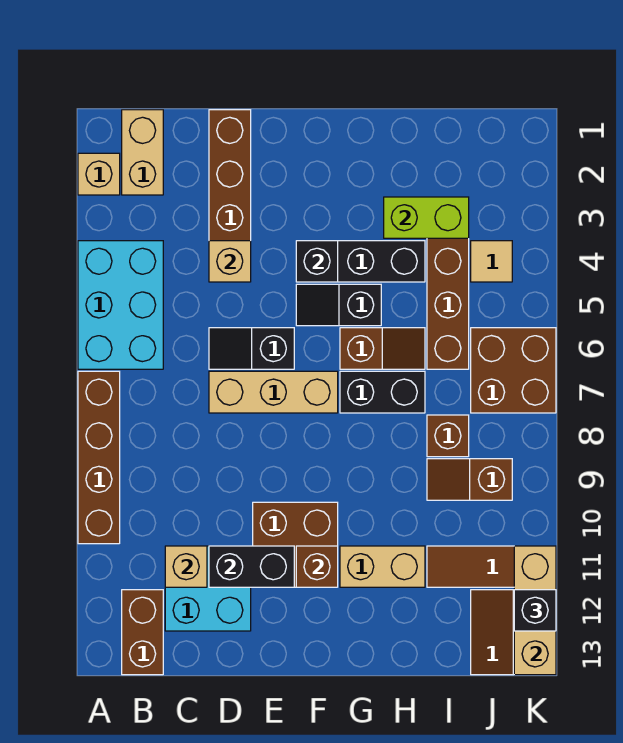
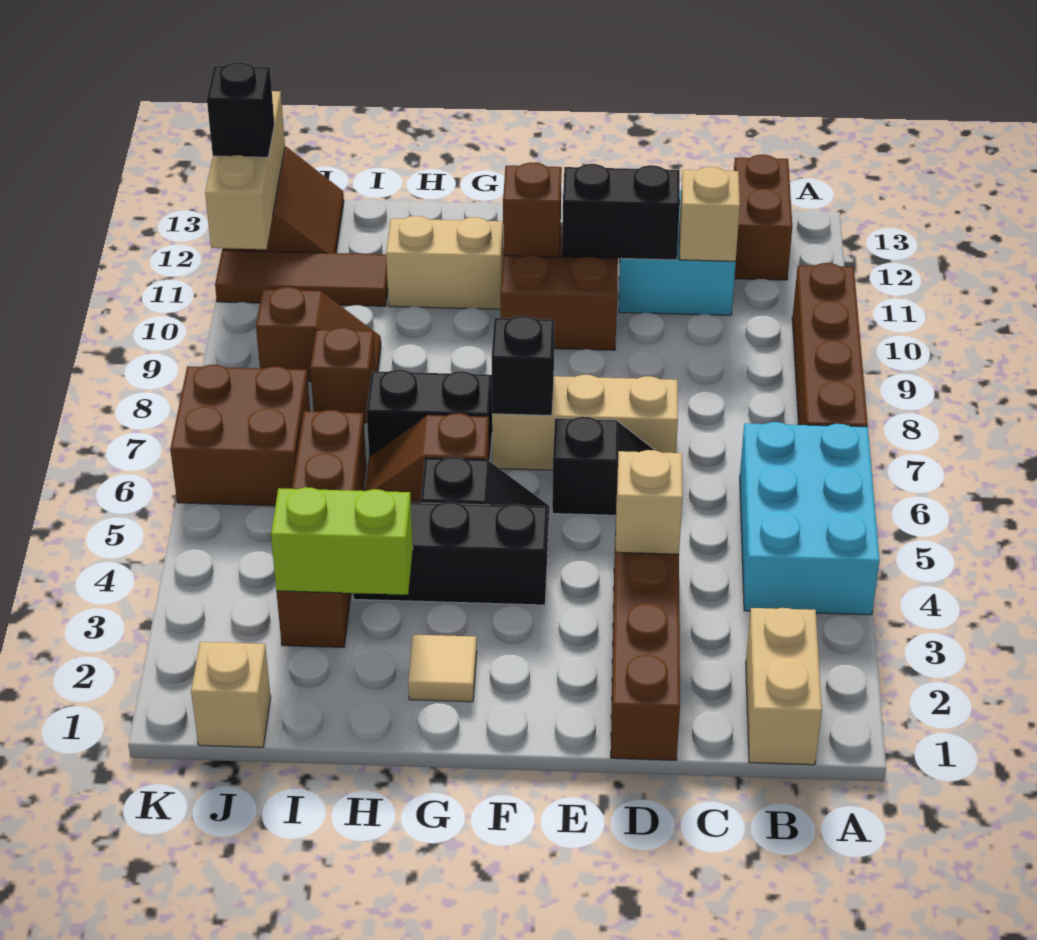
tan 1x1 brick [78,153,120,195] -> tan 1x1 brick moved to [191,642,271,747]
black 1x1 brick [296,241,338,282] -> black 1x1 brick moved to [492,316,554,416]
tan 1x1 tile [471,241,512,282] -> tan 1x1 tile moved to [408,635,477,702]

